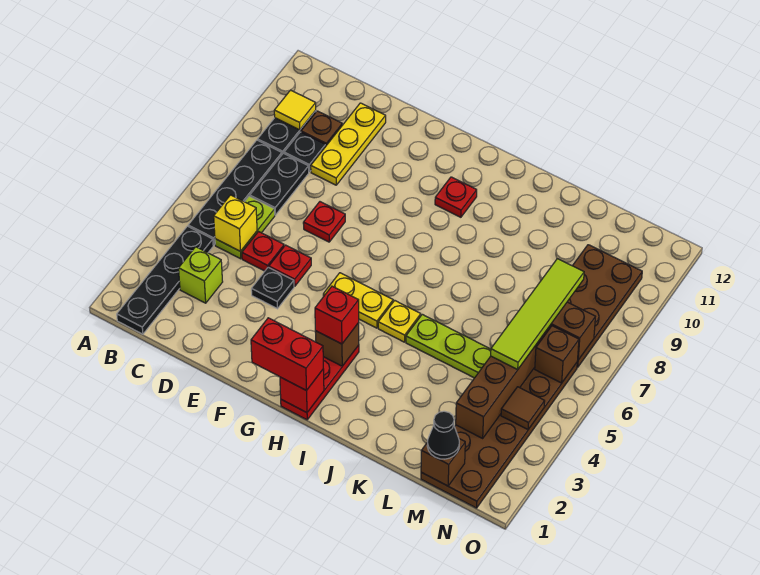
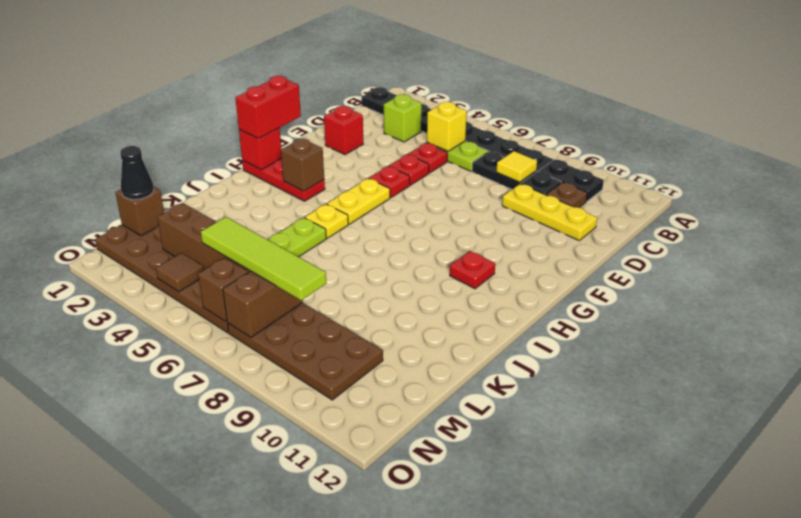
yellow 1x1 tile [274,90,316,130] -> yellow 1x1 tile moved to [496,151,537,182]
black 1x1 plate [251,267,294,309] -> none
red 1x1 plate [303,202,345,242] -> red 1x1 plate moved to [369,166,410,198]
red 1x1 brick [315,286,359,344] -> red 1x1 brick moved to [324,106,363,155]

